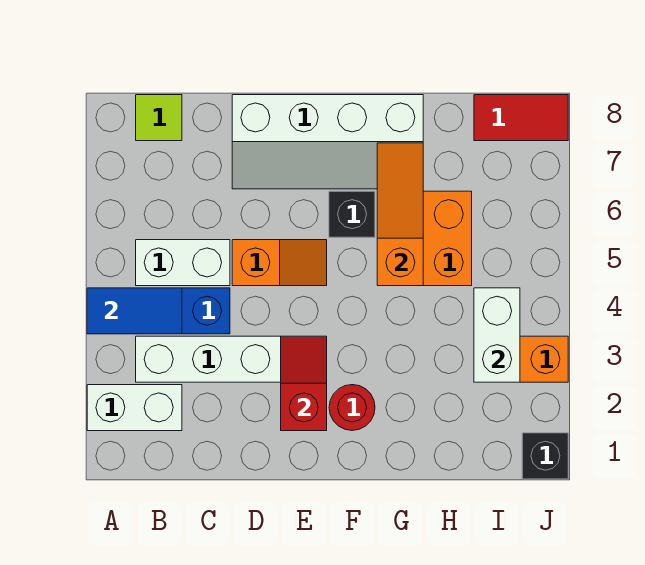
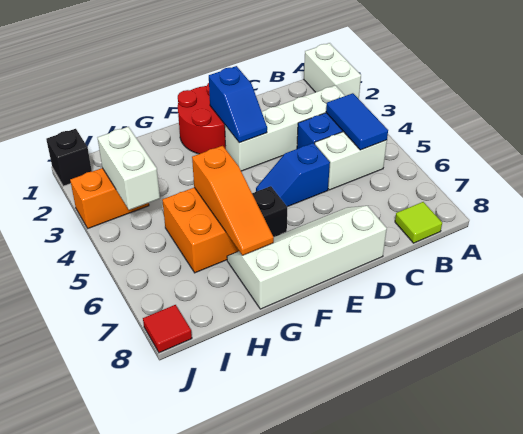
white 1x2 brick [87,385,182,431] -> white 1x2 brick turned to [304,43,361,99]
blue 1x2 tile [87,288,182,334] -> blue 1x2 tile turned to [326,93,388,150]
orange 1x2 slope [232,240,327,286] -> blue 1x2 slope [256,143,330,207]
red 1x2 slope [281,336,327,431] -> blue 1x2 slope [209,66,267,143]
red 1x1 round brick [329,385,375,431] -> red 2x2 round brick [178,83,226,154]
red 1x2 tile [474,95,568,141] -> red 1x1 tile [143,305,192,353]

